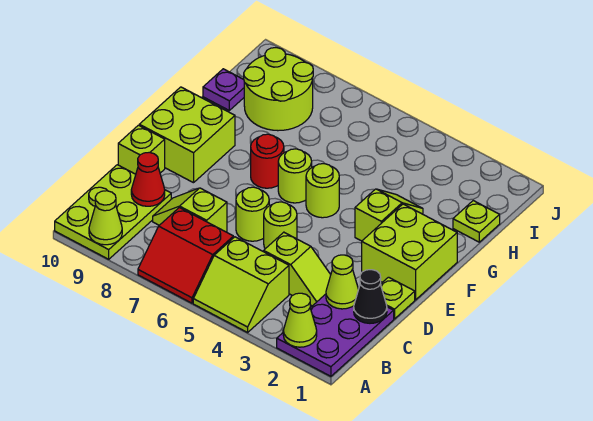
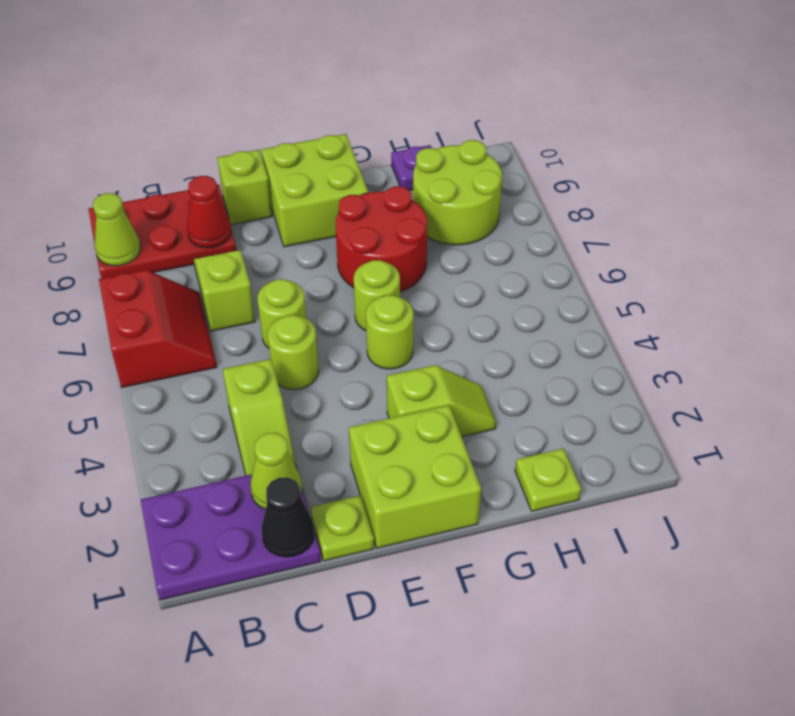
lime 1x1 cone [283,293,317,347] -> none
lime 2x2 slope [193,237,289,332] -> none
red 2x2 slope [138,208,233,303] -> red 2x2 slope turned to [99,270,217,387]
lime 2x3 plate [55,165,171,259] -> red 2x3 plate [88,184,236,278]
red 1x1 round brick [251,134,284,188] -> red 2x2 round brick [336,186,428,292]

